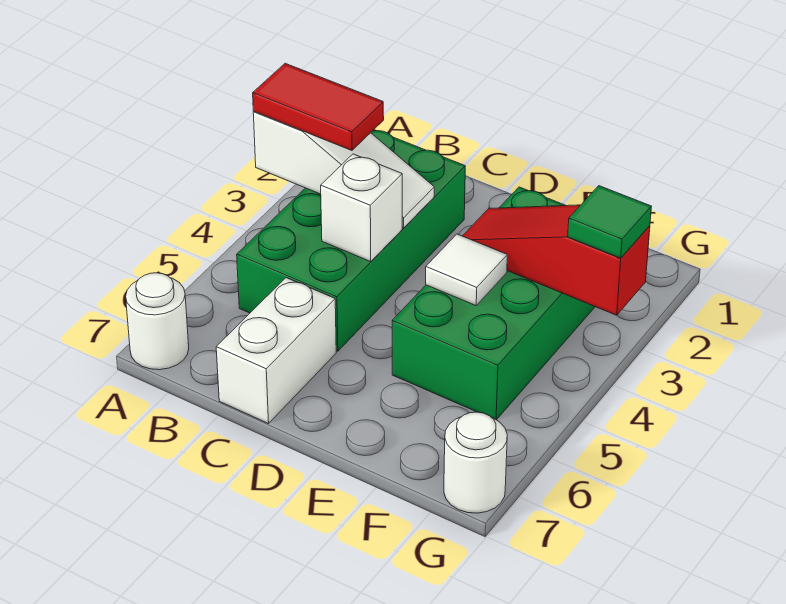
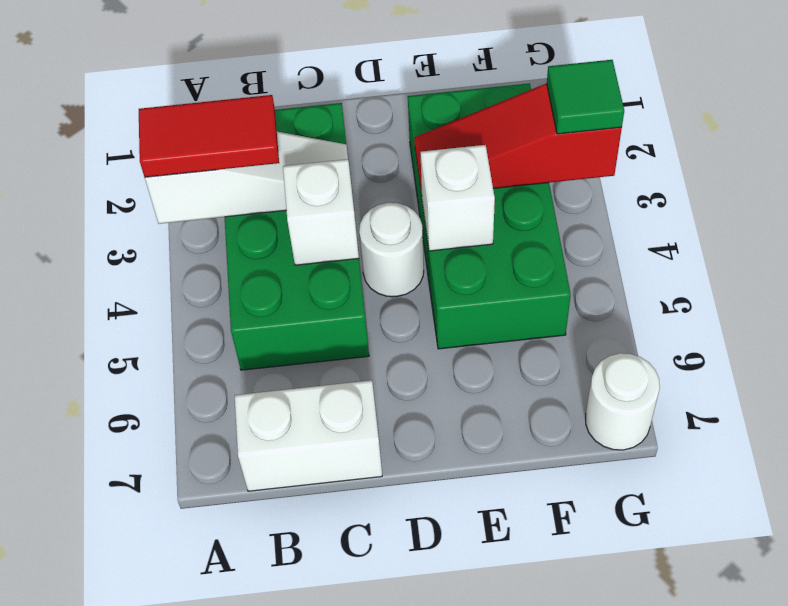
white 1x1 round brick [126,273,189,370] -> white 1x1 round brick moved to [359,203,424,297]
white 1x2 brick [216,278,336,424] -> white 1x2 brick turned to [235,380,382,491]
white 1x1 tile [426,234,507,306] -> white 1x1 brick [420,145,495,251]

